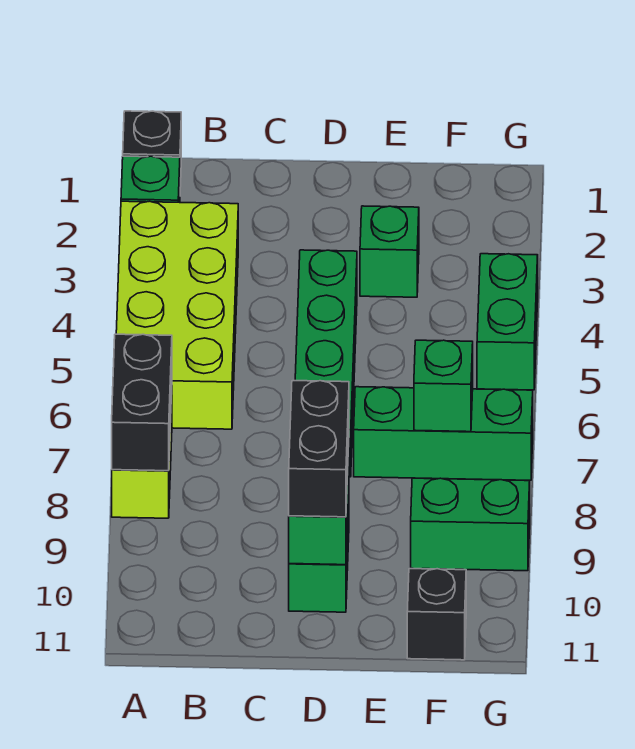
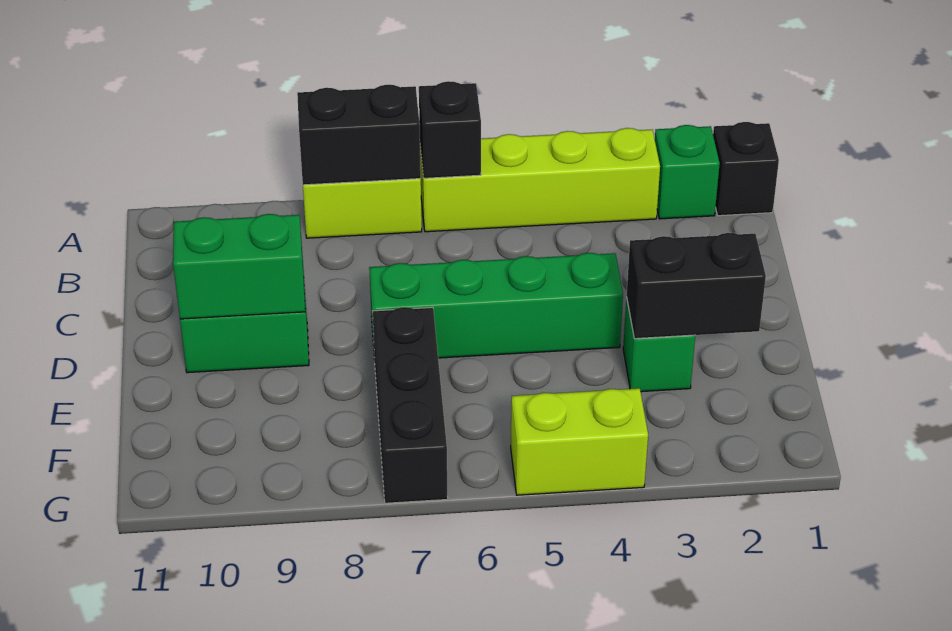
lime 2x4 brick [116,201,238,429] -> lime 1x4 brick [420,128,660,232]
black 1x2 brick [289,381,349,517] -> black 1x2 brick moved to [627,233,766,339]
green 1x3 brick [354,387,533,480] -> black 1x3 brick [373,307,448,503]
green 1x1 brick [414,340,473,432] -> none
green 1x2 brick [411,478,530,571] -> none
black 1x1 brick [407,569,466,660] -> black 1x1 brick moved to [419,81,481,178]
green 1x2 brick [477,254,538,390] -> lime 1x2 brick [511,388,648,495]

